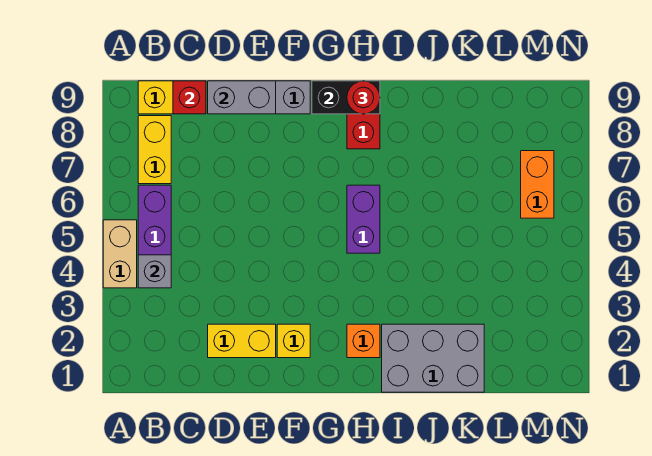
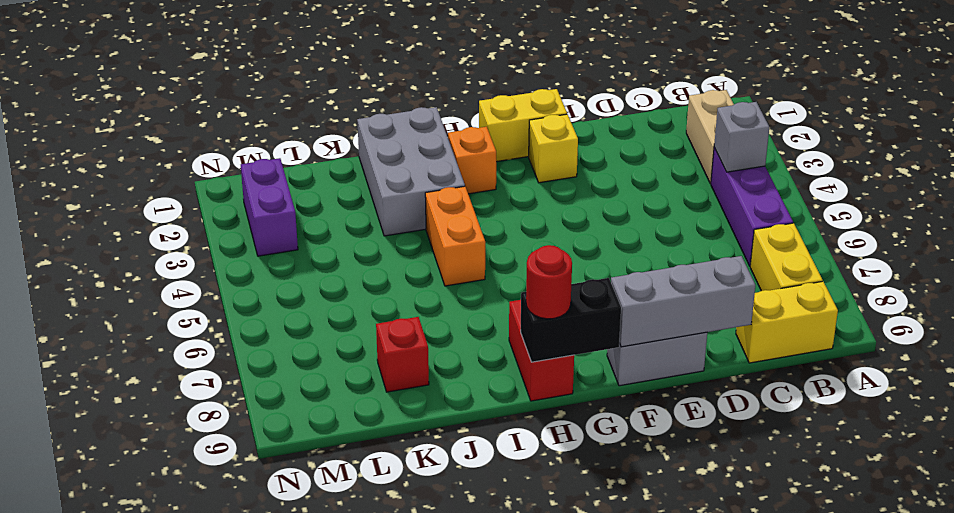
tan 1x2 brick [103,220,137,288] -> tan 1x2 brick moved to [686,90,734,184]
red 1x1 brick [173,81,206,114] -> red 1x1 brick moved to [376,317,429,392]
yellow 1x2 brick [208,324,276,358] -> yellow 1x2 brick moved to [479,89,567,162]
grey 1x2 brick [208,81,276,114] -> grey 1x3 brick [611,256,755,347]
purple 1x2 brick [347,185,380,253] -> purple 1x2 brick moved to [241,158,298,256]
grey 2x3 brick [382,324,484,392] -> grey 2x3 brick turned to [357,107,465,236]
orange 1x2 brick [521,151,554,218] -> orange 1x2 brick moved to [425,186,485,286]

